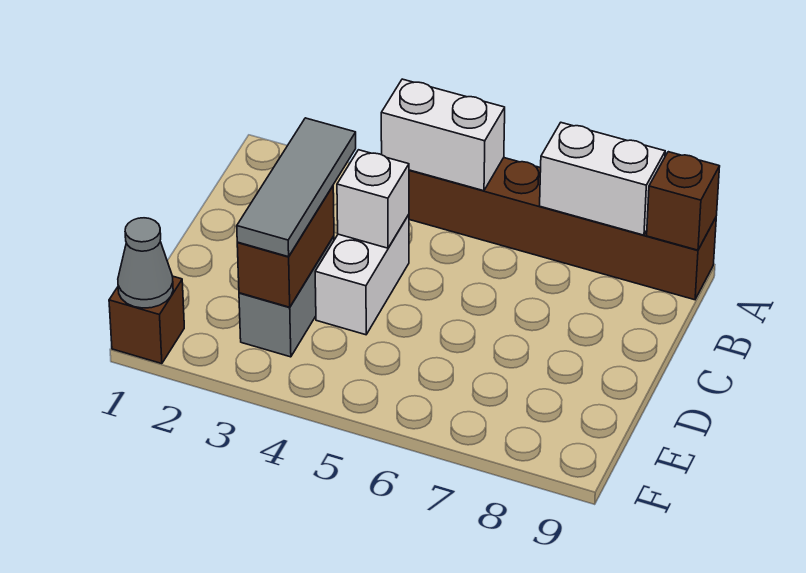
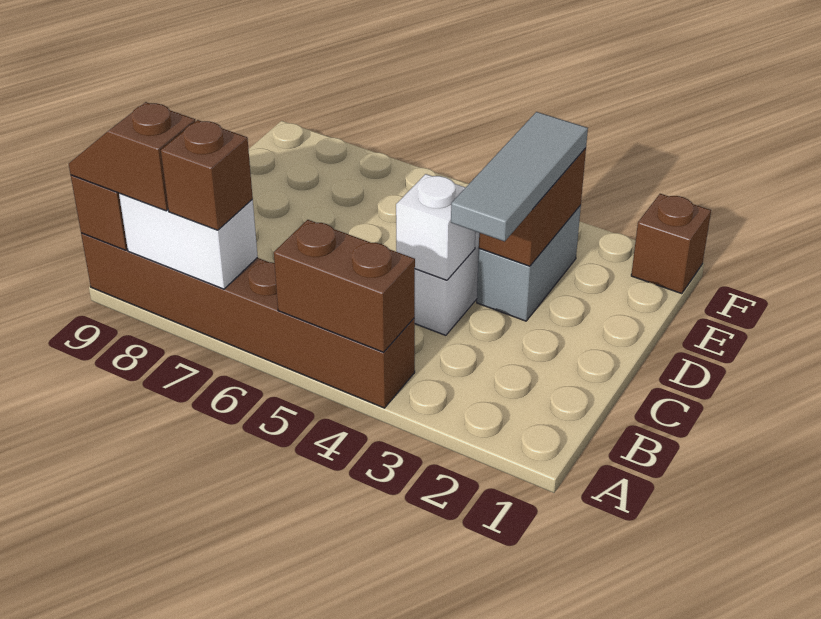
white 1x2 brick [381,79,505,191] -> brown 1x2 brick [274,220,415,352]
none -> brown 1x1 brick [161,120,253,230]
none -> brown 1x2 slope [69,102,195,211]
grey 1x1 cone [118,218,173,308] -> none

